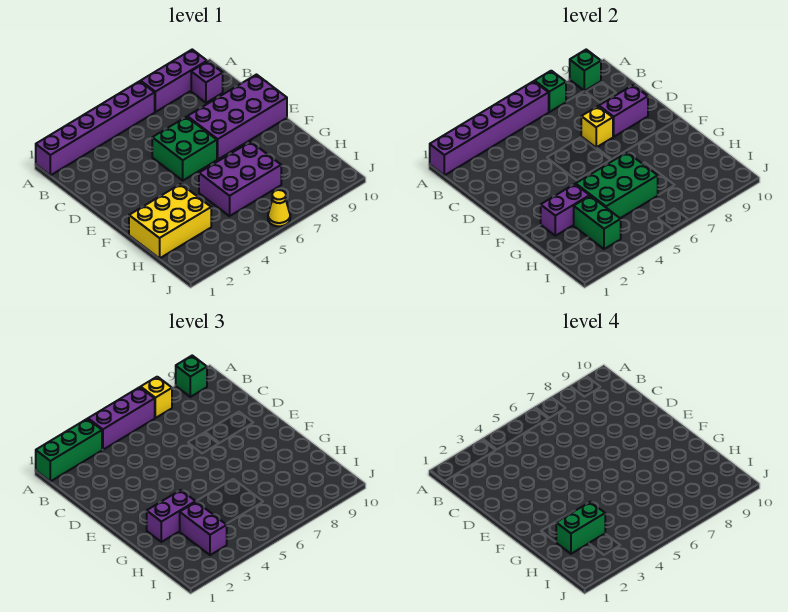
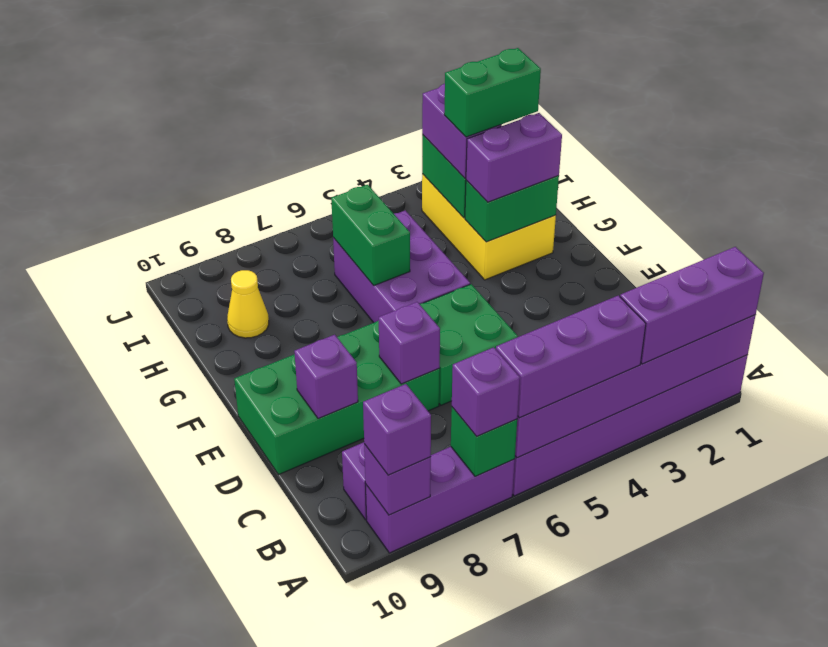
green 1x3 brick [36,419,102,481] -> purple 1x3 brick [620,247,764,364]
yellow 1x1 brick [141,377,172,418] -> purple 1x1 brick [452,347,520,436]
green 1x1 brick [570,50,601,91] -> purple 1x1 brick [364,444,431,515]
green 1x1 brick [176,356,207,397] -> purple 1x1 brick [363,384,431,475]
purple 2x4 brick [187,75,287,159] -> green 2x4 brick [234,320,440,475]
yellow 1x1 brick [581,106,613,147] -> purple 1x1 brick [379,302,440,384]
purple 1x2 brick [599,85,648,137] -> purple 1x1 brick [294,335,358,419]
yellow 2x3 brick [129,184,211,258] -> yellow 2x3 brick turned to [422,174,556,280]
purple 1x2 brick [541,184,590,236] -> green 1x2 brick [465,176,559,242]
green 2x3 brick [576,152,658,218] -> green 1x2 brick [331,185,410,285]
purple 2x3 brick [199,142,281,216] -> purple 2x3 brick turned to [333,210,470,323]
yellow 1x1 cone [268,190,290,226] -> yellow 1x1 cone moved to [227,270,269,338]

